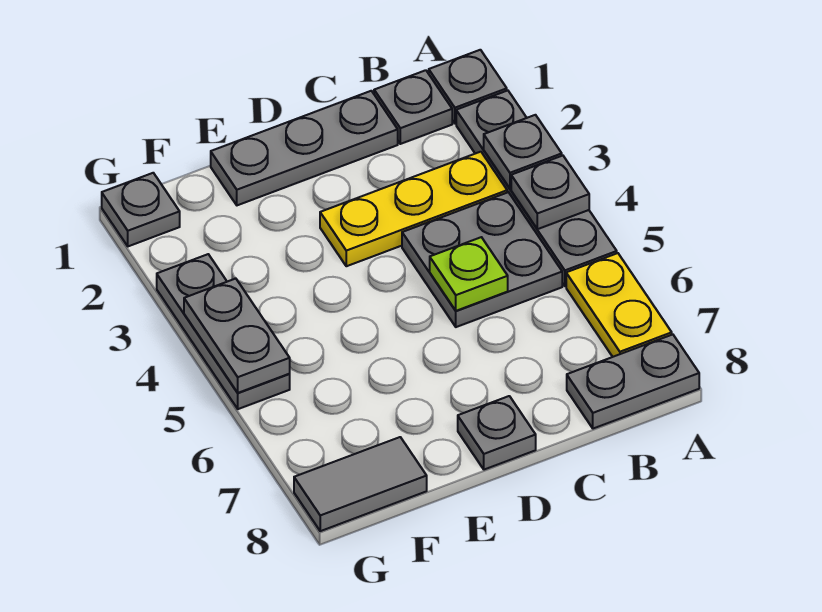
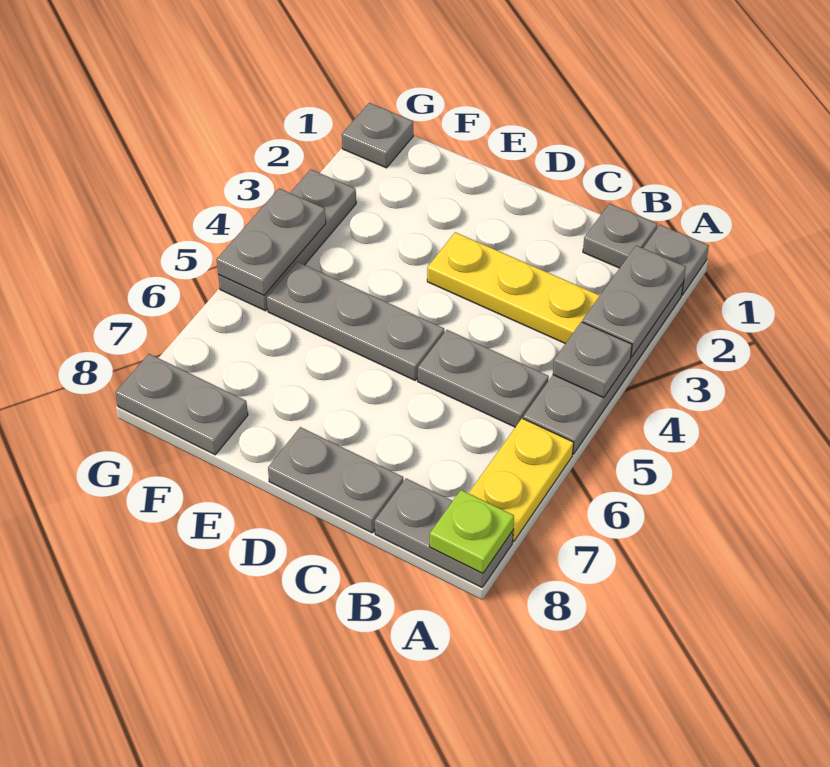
grey 1x1 plate [484,115,562,188] -> grey 1x2 plate [582,246,686,357]
grey 2x2 plate [402,192,562,327] -> grey 1x2 plate [418,330,549,427]
grey 1x3 plate [211,91,398,205] -> grey 1x3 plate moved to [267,262,444,380]
lime 1x1 plate [430,237,508,311] -> lime 1x1 plate moved to [430,490,514,574]
grey 1x1 plate [458,396,536,470] -> grey 1x2 plate [268,427,403,533]
grey 1x2 tile [294,437,427,531] -> grey 1x2 plate [115,354,248,455]

